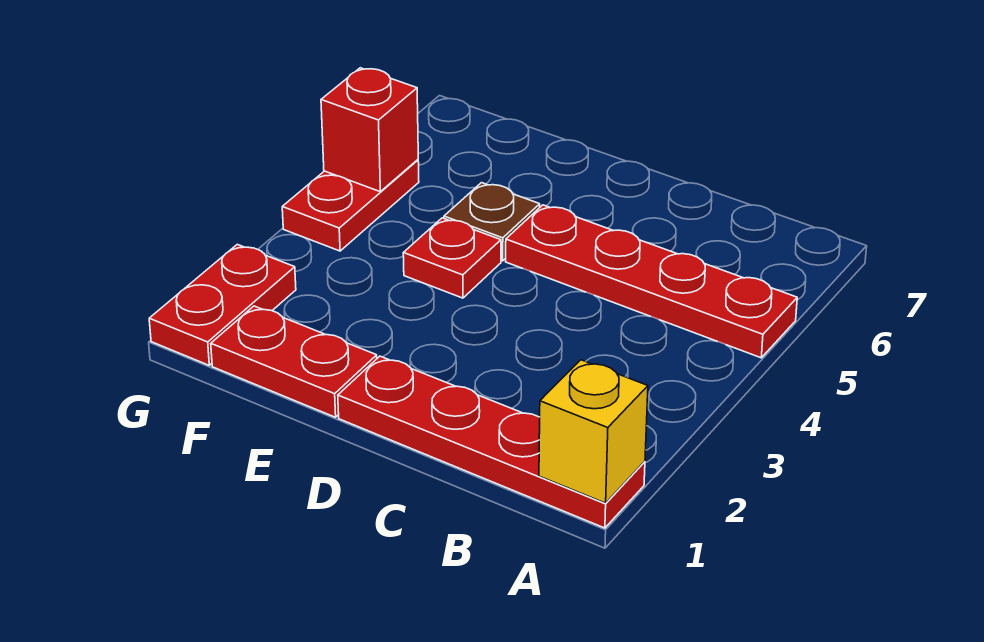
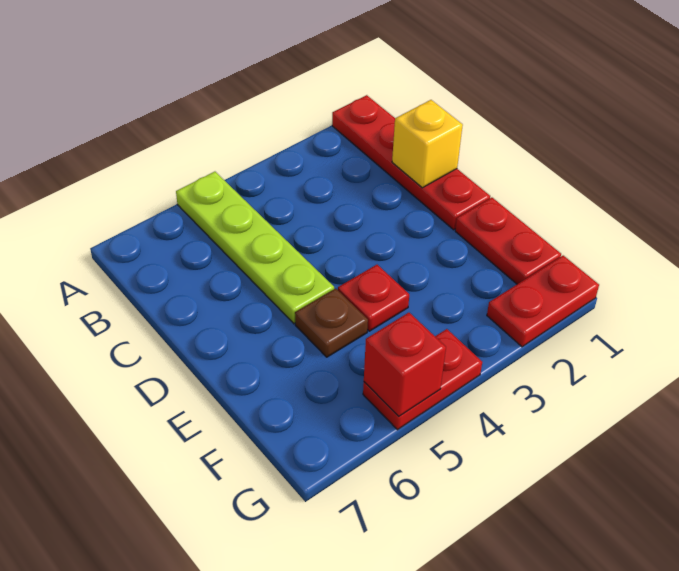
yellow 1x1 brick [539,360,648,503] -> yellow 1x1 brick moved to [392,100,463,188]
red 1x4 plate [506,205,797,358] -> lime 1x4 plate [176,172,334,324]

